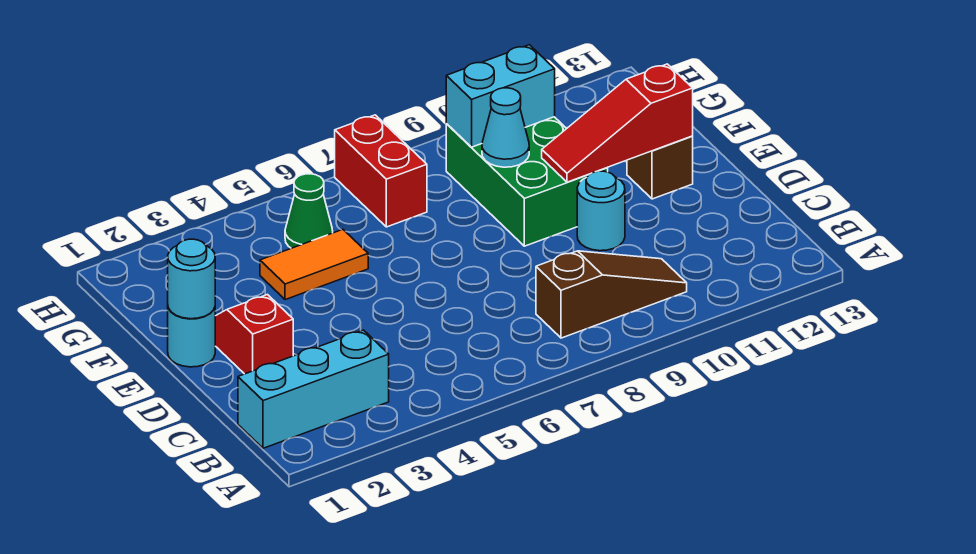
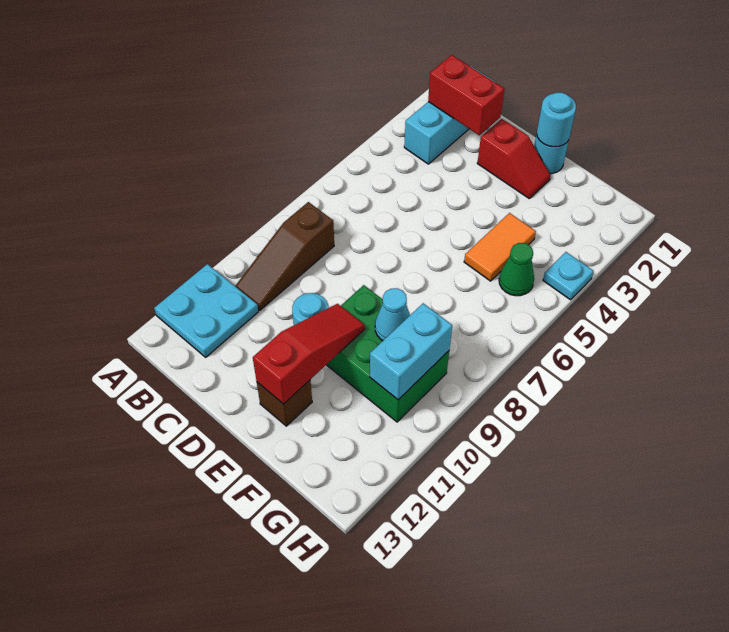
none -> cyan 2x2 plate [154,264,258,357]
red 1x2 brick [335,115,427,227] -> red 1x2 brick moved to [428,55,505,135]
none -> cyan 1x1 plate [543,252,594,300]

